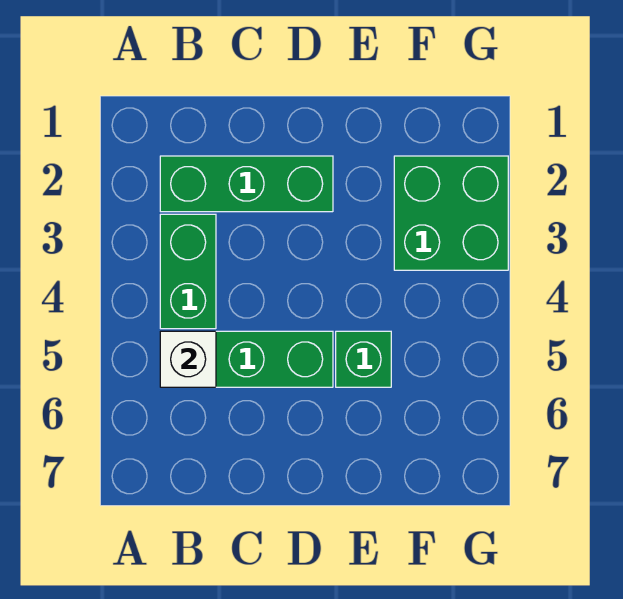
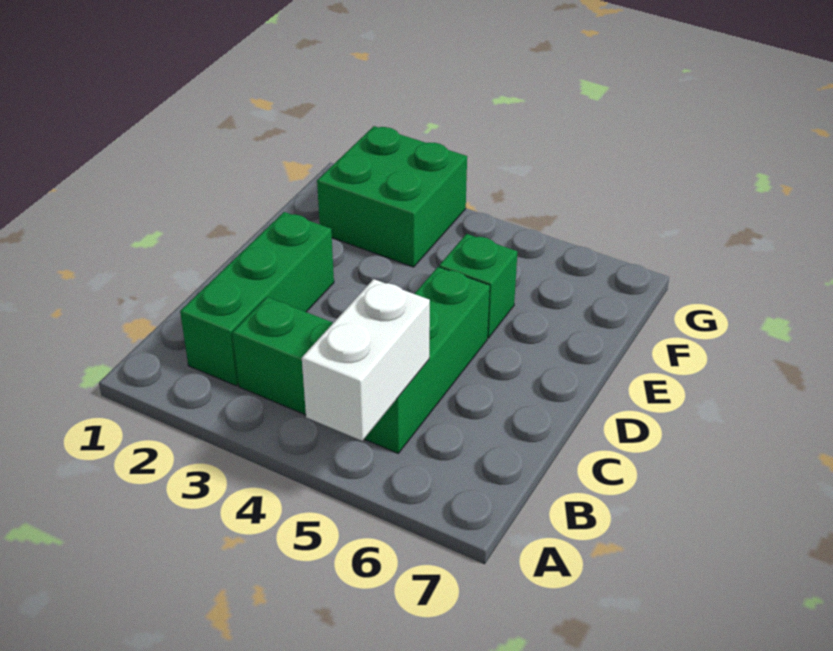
white 1x1 brick [160,331,216,387] -> white 1x2 brick [302,279,430,441]

